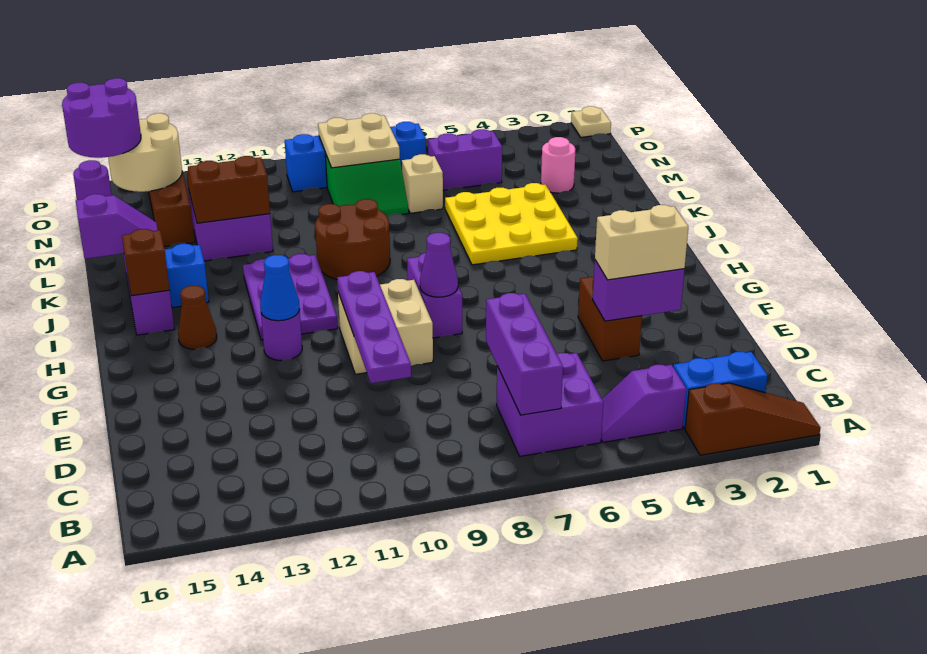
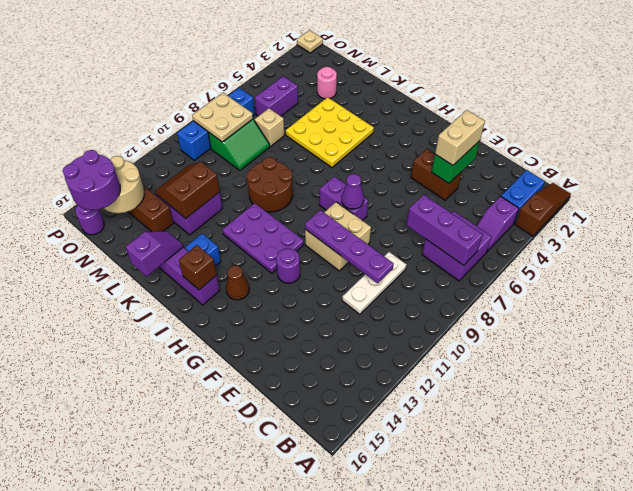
none -> white 1x3 plate [342,252,407,314]
purple 1x2 brick [593,260,684,321] -> green 1x2 brick [432,141,480,183]
blue 1x1 cone [260,255,300,321] -> none

